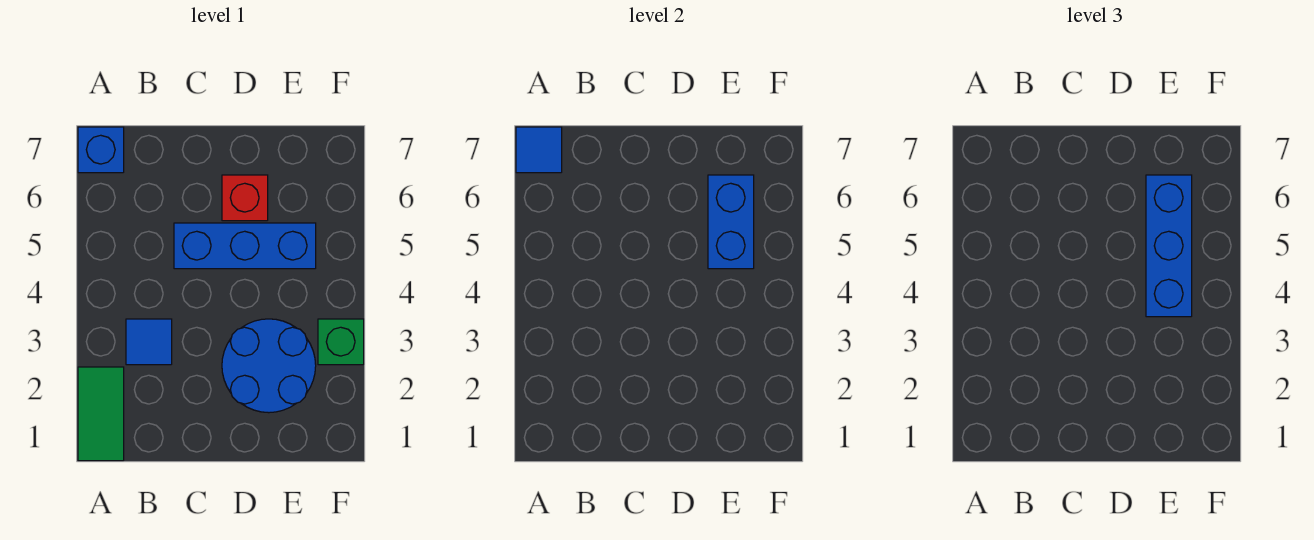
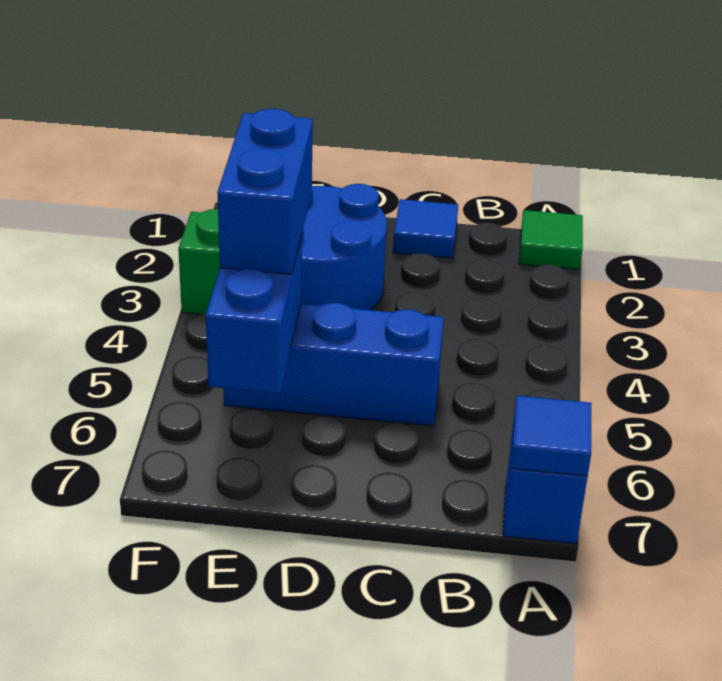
green 1x2 tile [78,367,124,461] -> green 1x1 tile [519,210,583,270]
blue 1x1 tile [126,319,172,365] -> blue 1x1 tile moved to [393,199,458,258]
red 1x1 brick [222,175,268,221] -> none
blue 1x3 brick [1146,175,1192,317] -> blue 1x2 brick [217,109,313,274]

